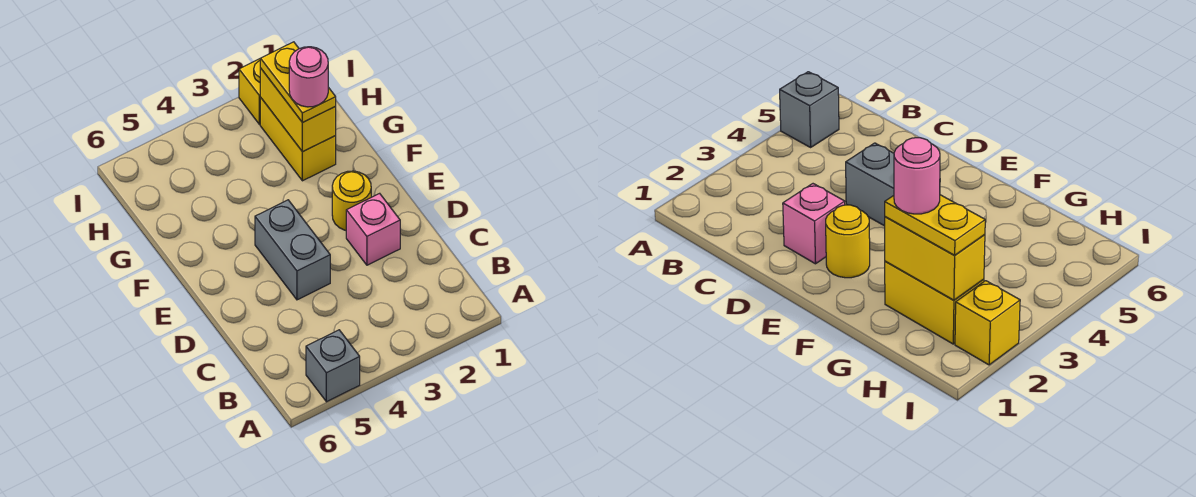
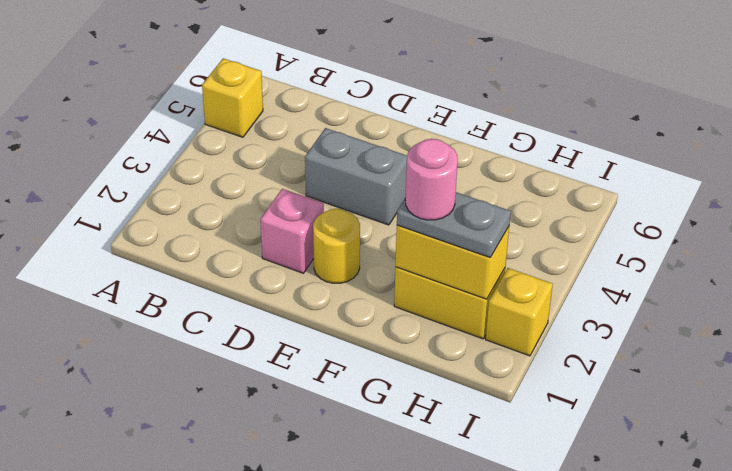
grey 1x1 brick [306,330,360,402] -> yellow 1x1 brick [202,58,263,137]
yellow 1x2 plate [260,42,336,123] -> grey 1x2 plate [397,192,511,257]

